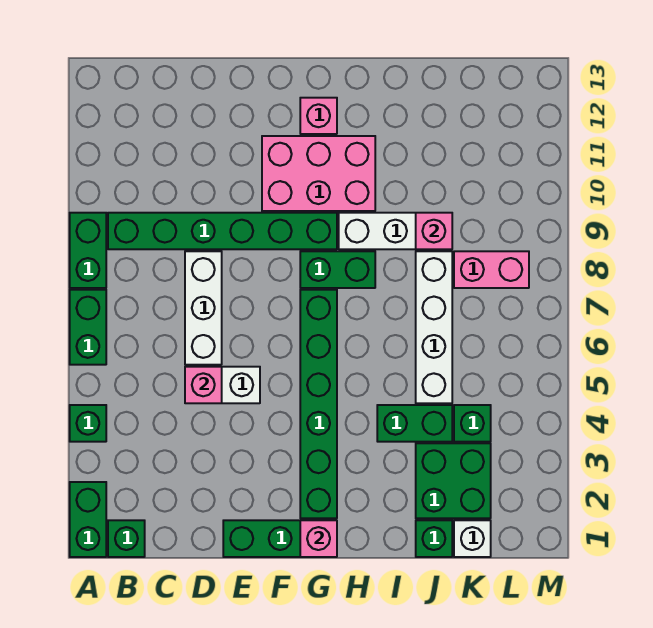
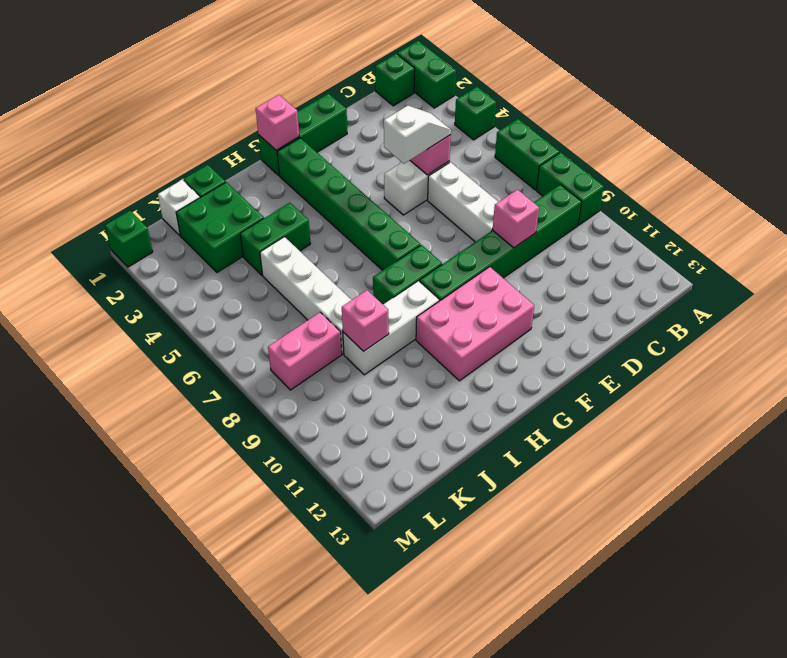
none -> white 1x2 slope [384,106,451,164]
pink 1x1 brick [300,98,337,134] -> pink 1x1 brick moved to [493,190,539,248]
green 1x1 brick [454,405,491,442] -> green 1x1 brick moved to [105,211,153,267]

